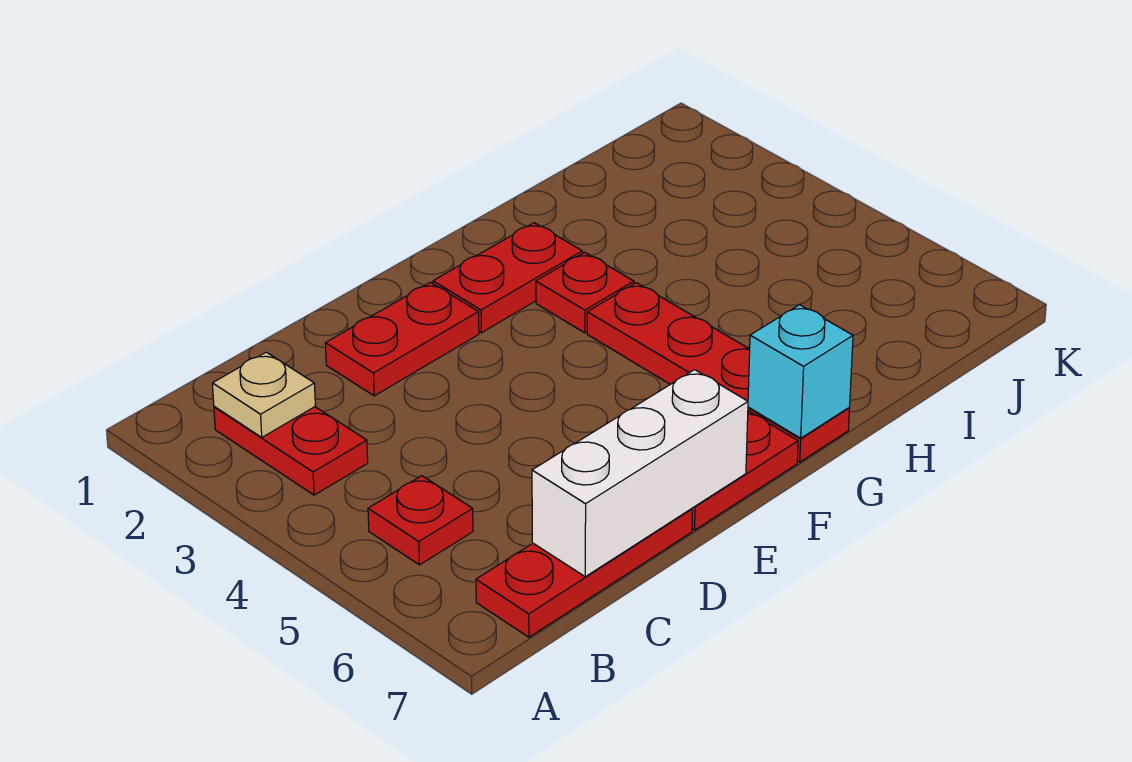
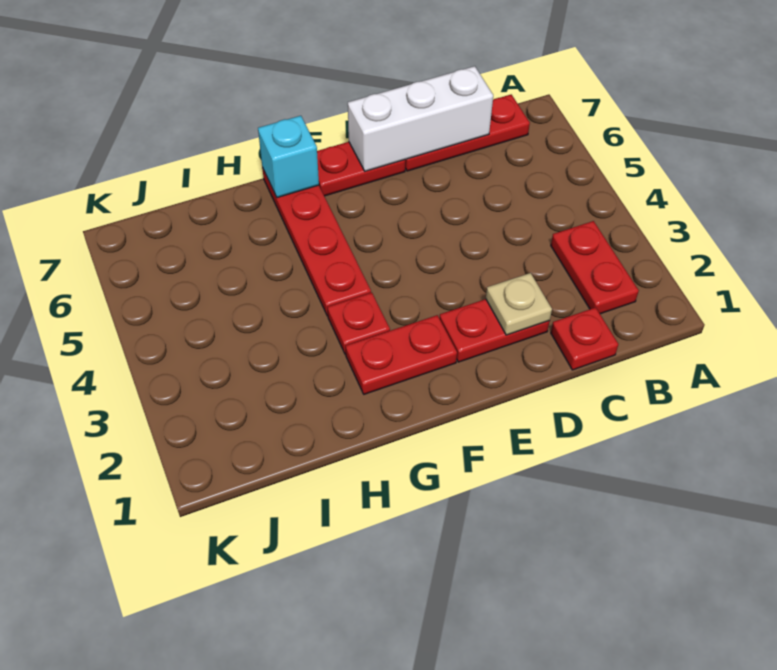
tan 1x1 plate [212,352,315,437] -> tan 1x1 plate moved to [486,273,552,335]
red 1x1 plate [368,476,473,565] -> red 1x1 plate moved to [551,307,618,370]

